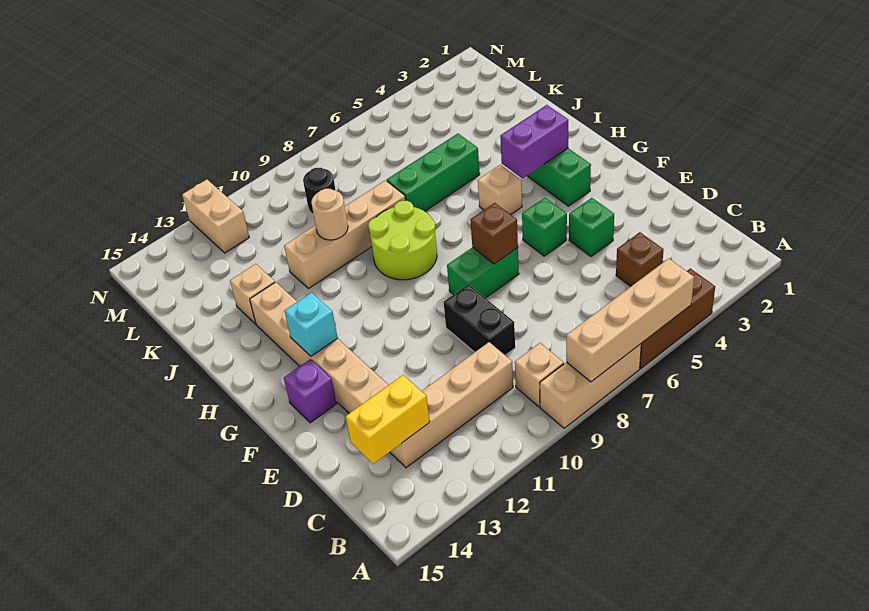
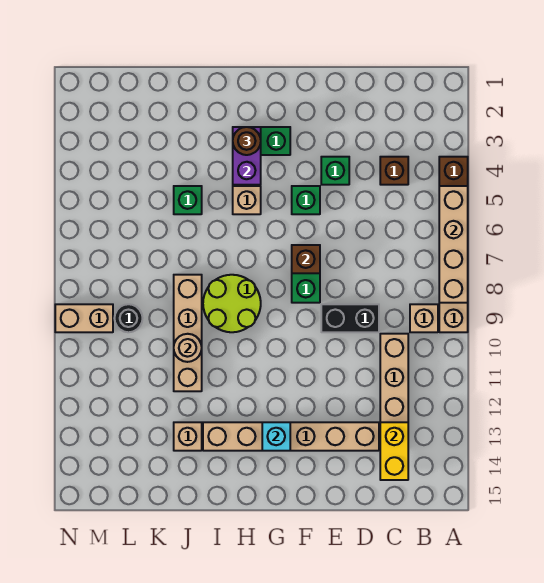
purple 1x1 brick [284,359,337,423] -> none
none -> brown 1x1 round brick [233,127,261,155]
green 1x3 brick [387,134,480,211] -> green 1x1 brick [174,186,202,214]
tan 1x2 brick [182,180,249,253] -> tan 1x2 brick moved to [55,304,113,332]

